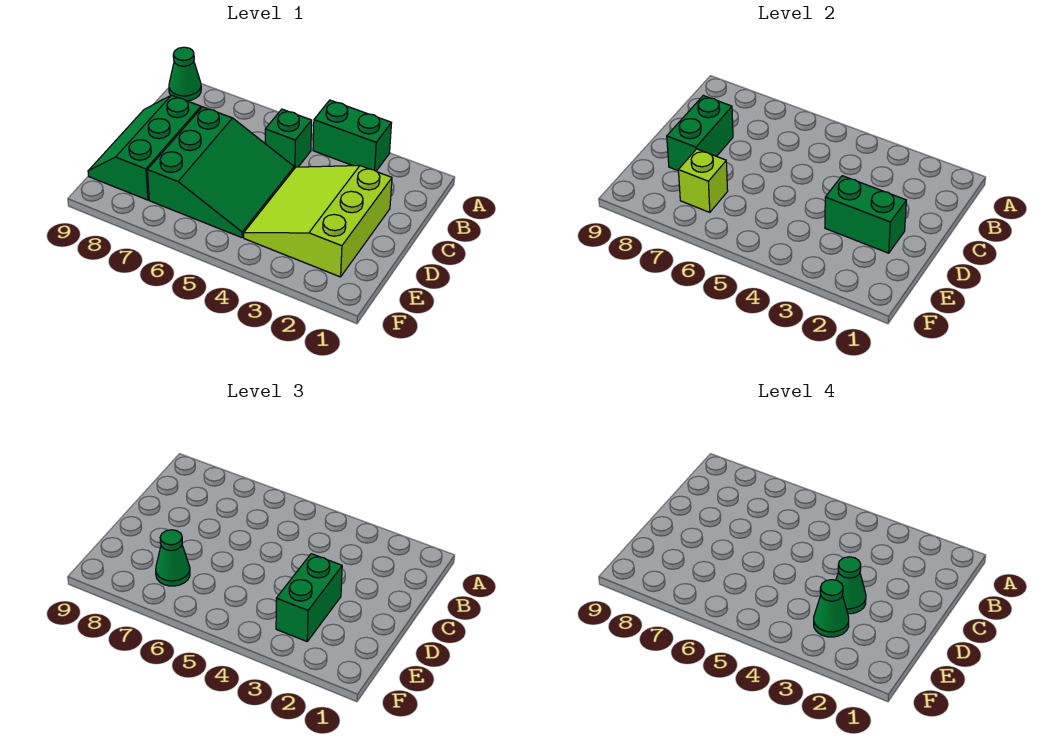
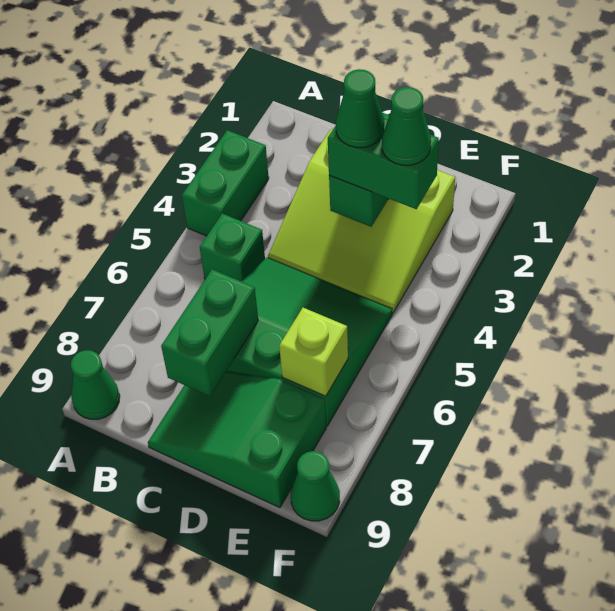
green 2x3 slope [88,95,201,200] -> green 2x3 slope turned to [148,371,326,508]
green 1x2 brick [667,96,733,170] -> green 1x2 brick turned to [161,270,258,396]
green 1x1 cone [156,530,190,586] -> green 1x1 cone moved to [291,451,340,521]

